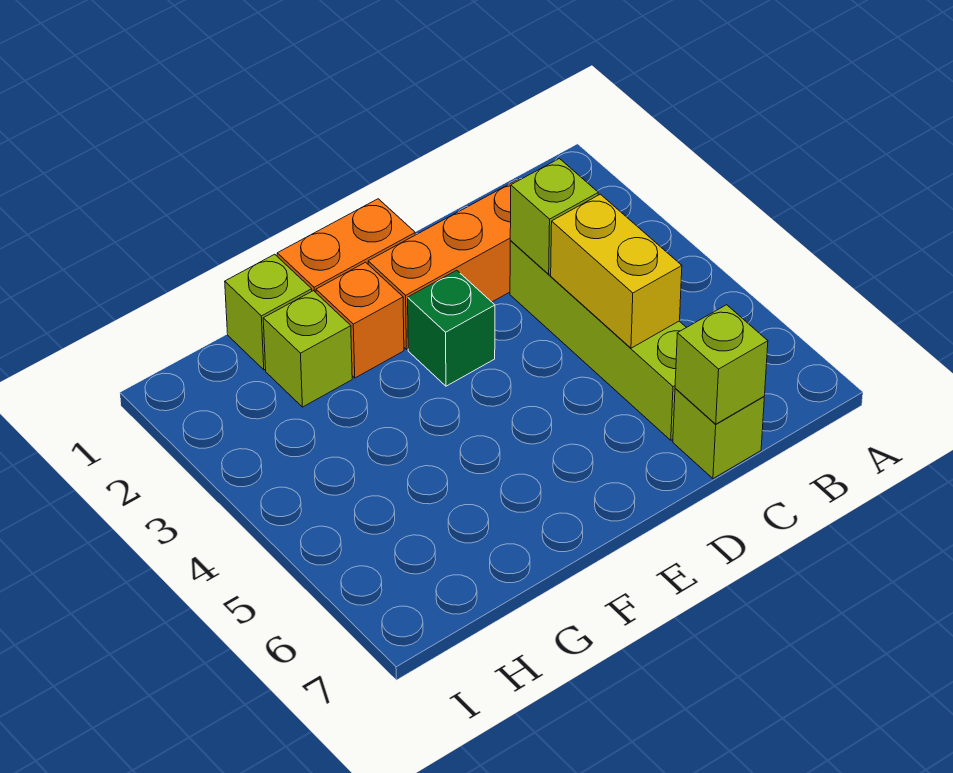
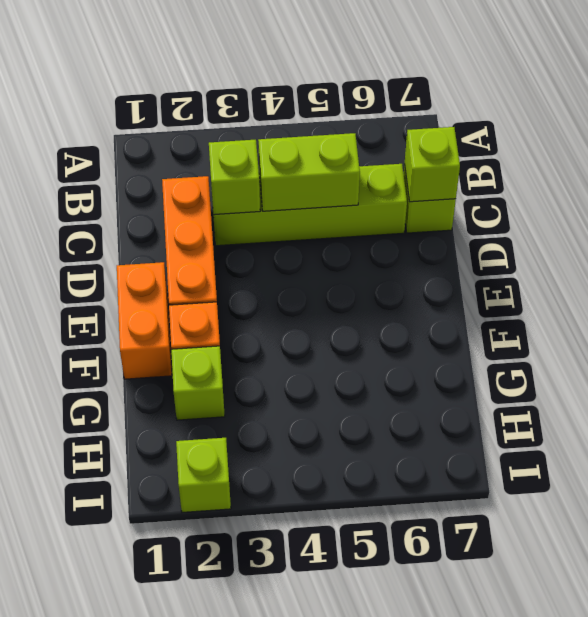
yellow 1x2 brick [551,194,682,348] -> lime 1x2 brick [258,133,360,211]
green 1x1 brick [408,270,495,386] -> none
lime 1x1 brick [225,254,312,370] -> lime 1x1 brick moved to [176,438,231,512]

